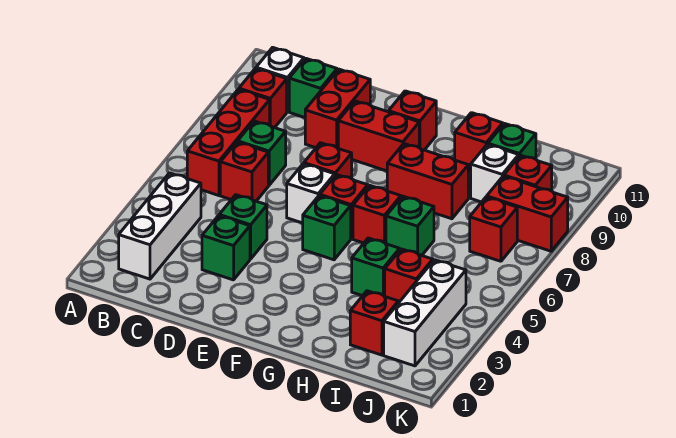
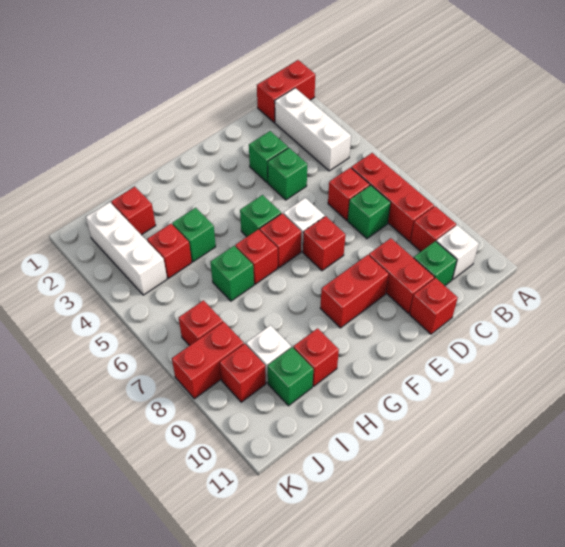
red 1x1 brick [389,91,436,150] -> red 1x1 brick moved to [410,278,458,334]
red 1x2 brick [387,144,468,219] -> red 1x2 brick moved to [257,60,315,123]

